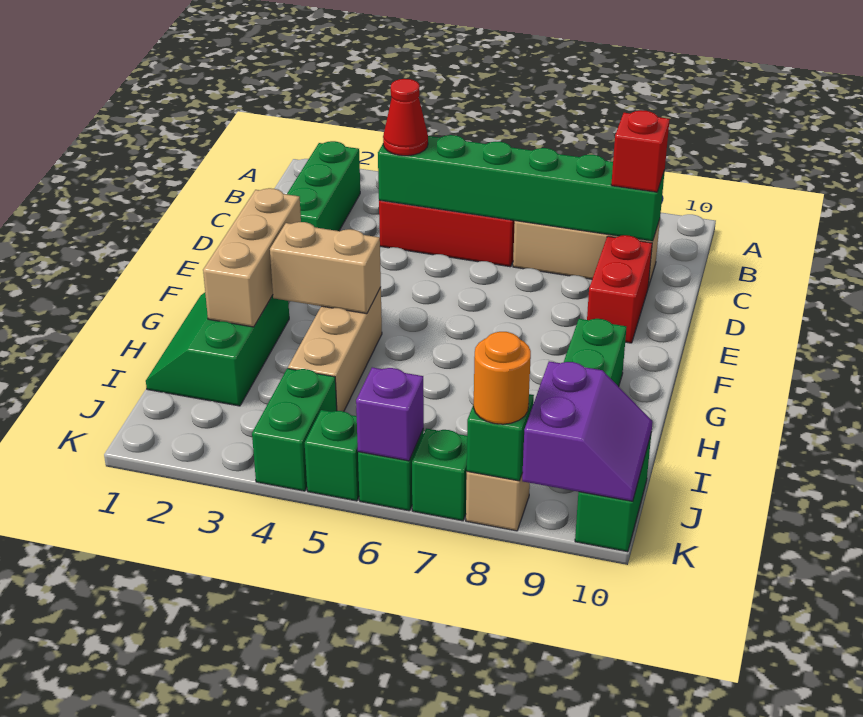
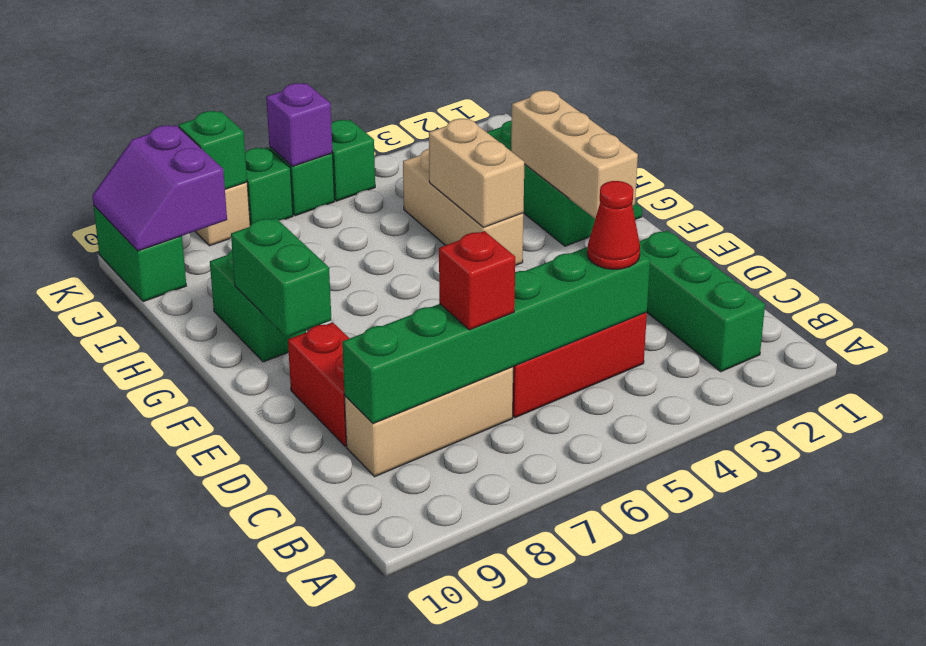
red 1x1 brick [611,110,670,192] -> red 1x1 brick moved to [439,231,515,330]
tan 1x2 brick [270,222,381,314] -> tan 1x2 brick turned to [429,118,524,228]
green 1x2 brick [252,369,337,491] -> green 1x2 brick moved to [231,218,331,337]
orange 1x1 round brick [474,332,531,424] -> none

